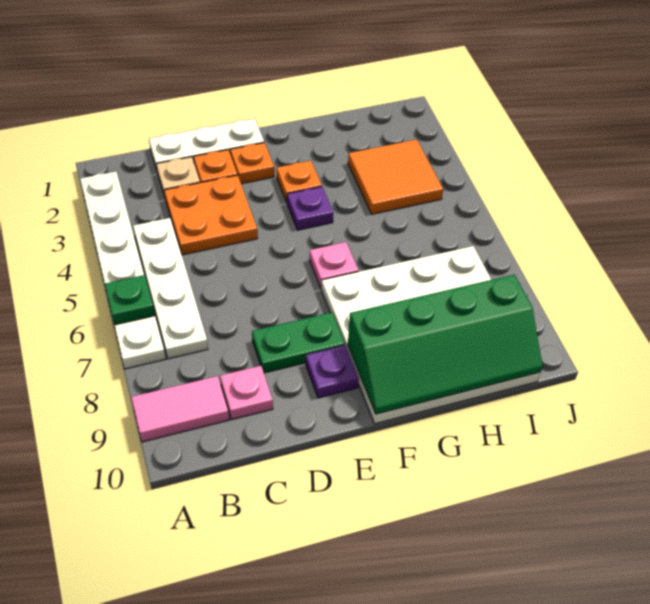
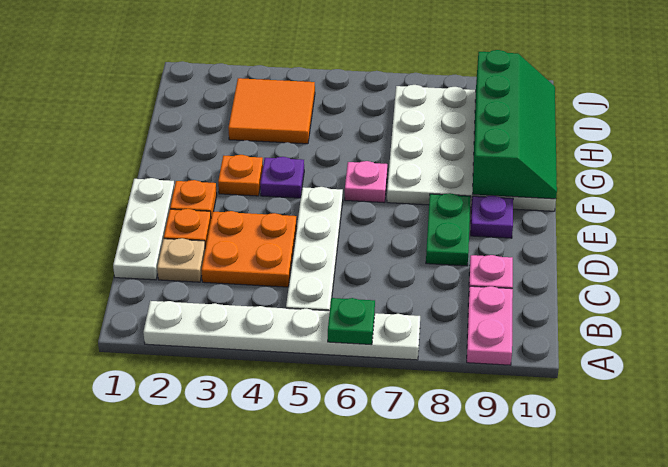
pink 1x2 tile [131,376,229,442] -> pink 1x2 plate [467,286,513,365]
white 1x4 plate [133,218,208,359] -> white 1x4 plate turned to [286,187,343,311]

